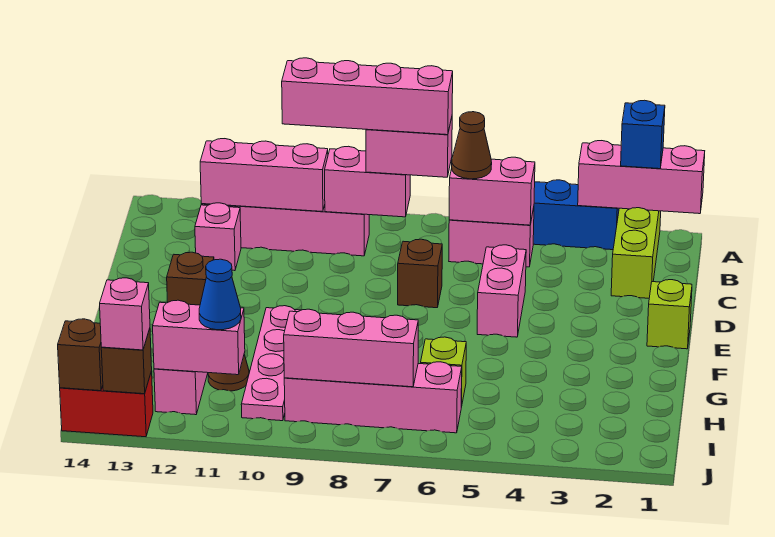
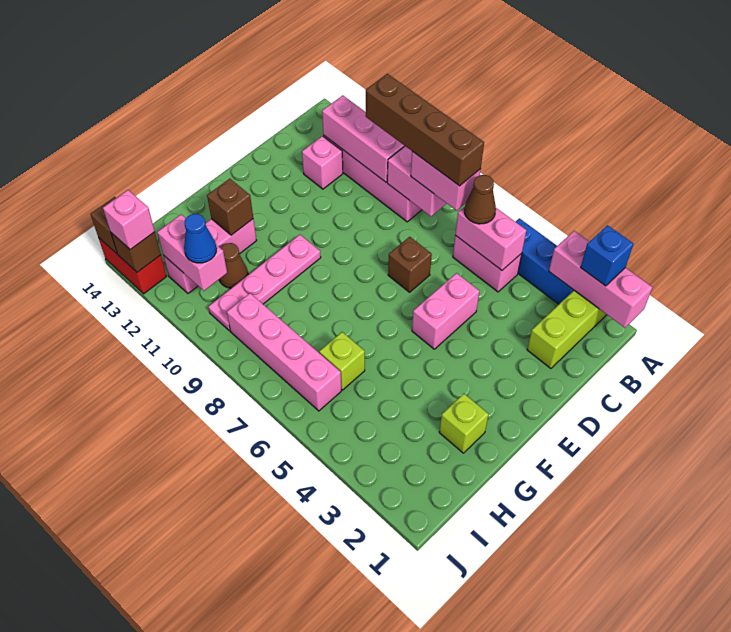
pink 1x4 brick [282,58,453,135] -> brown 1x4 brick [366,74,484,186]
lime 1x1 brick [647,280,692,349] -> lime 1x1 brick moved to [439,394,489,453]
pink 1x3 brick [284,309,418,387] -> none

